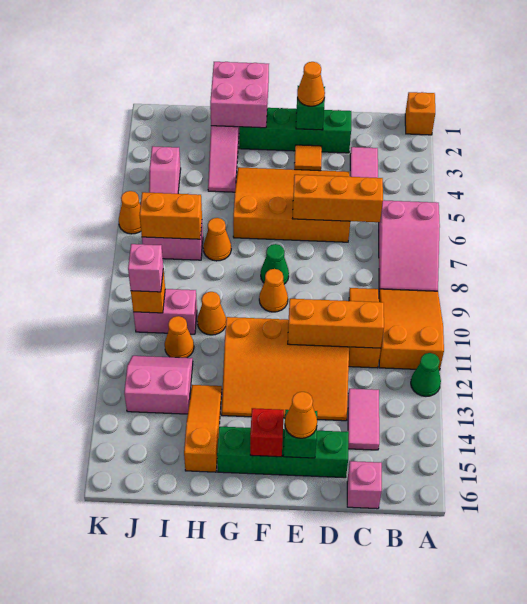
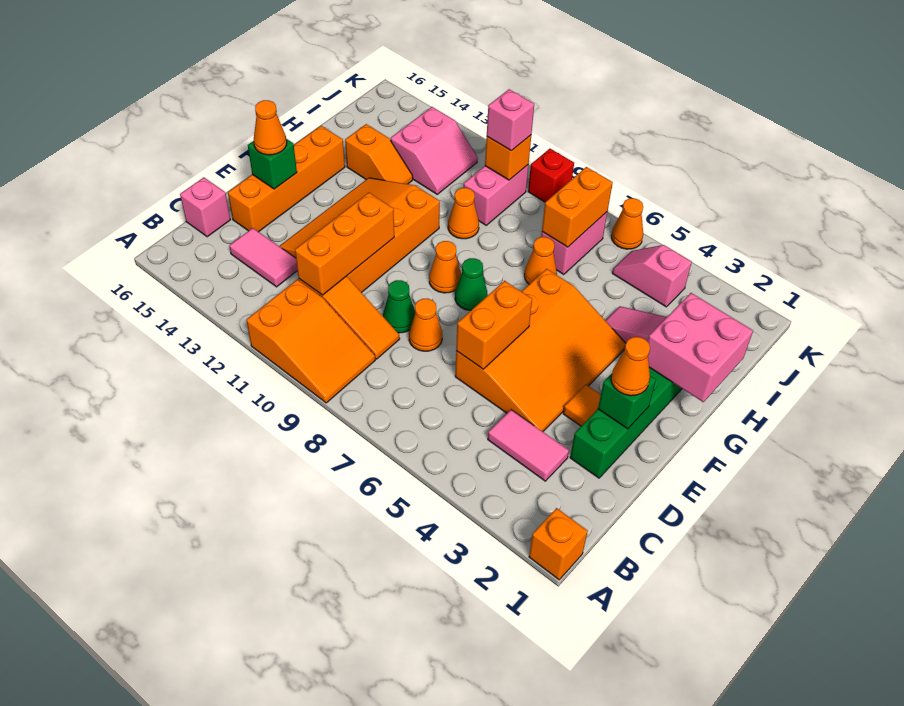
pink 2x3 slope [379,200,440,291] -> none
green 1x1 cone [411,353,441,396] -> green 1x1 cone moved to [383,280,415,333]
orange 1x3 brick [292,175,383,222] -> orange 1x2 brick [456,281,532,369]
green 1x4 brick [217,427,349,478] -> orange 1x4 brick [228,126,345,232]
red 1x1 brick [250,408,284,457] -> red 1x1 brick moved to [528,149,574,202]
orange 1x3 slope [184,385,222,472] -> orange 1x2 slope [345,124,413,184]
orange 1x1 cone [165,316,194,358] -> orange 1x1 cone moved to [409,298,442,351]

